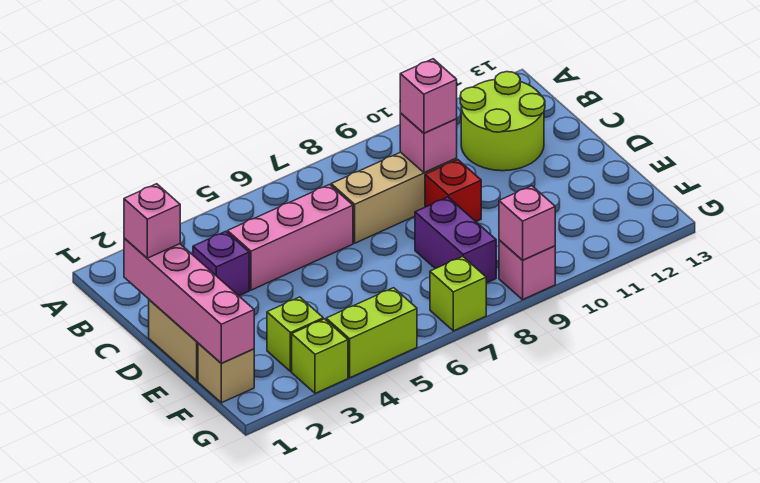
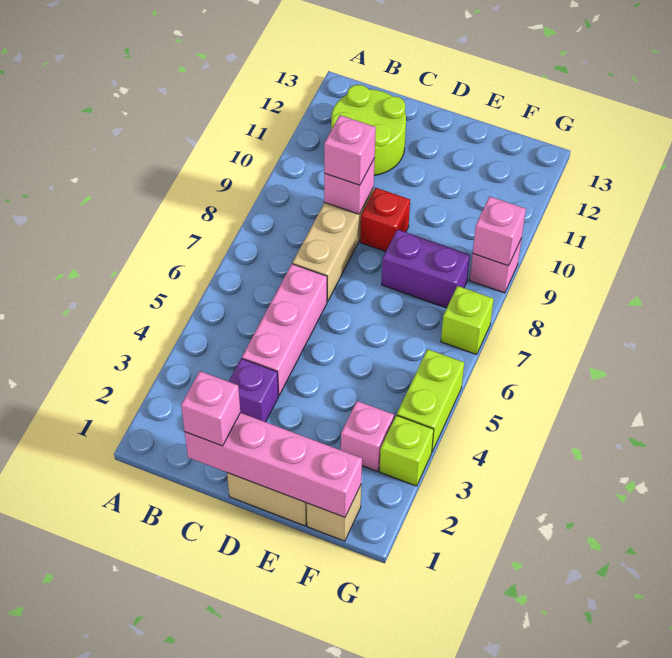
lime 1x1 brick [267,297,323,372] -> pink 1x1 brick [341,401,394,471]

